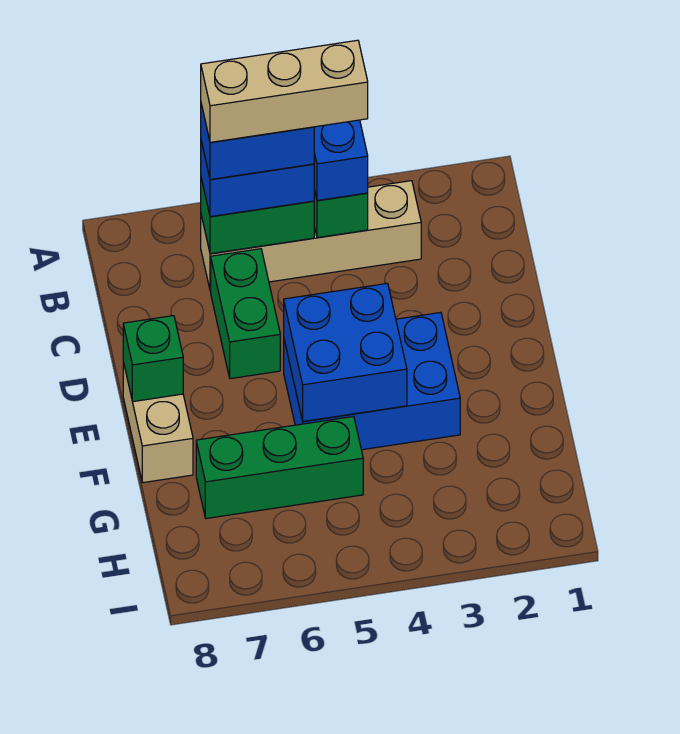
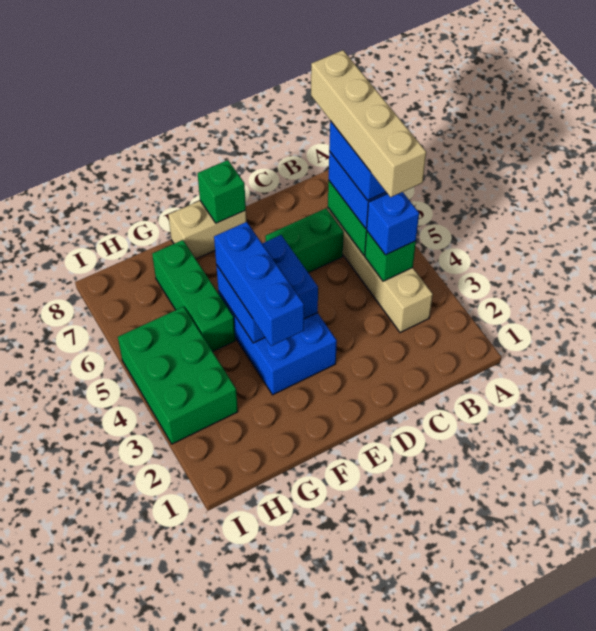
tan 1x3 brick [201,40,368,142] -> tan 1x4 brick [311,50,426,197]
none -> blue 1x3 brick [214,222,304,346]
none -> green 2x3 brick [118,307,238,444]

